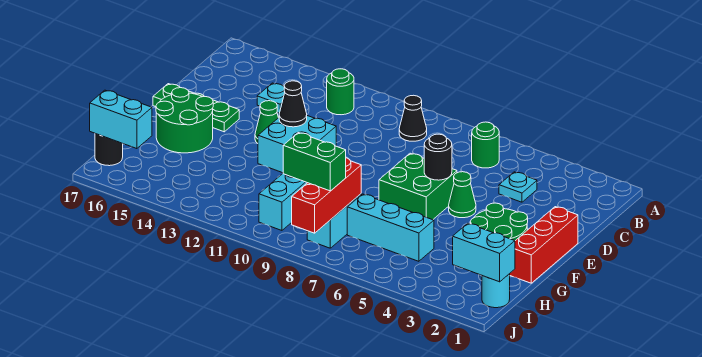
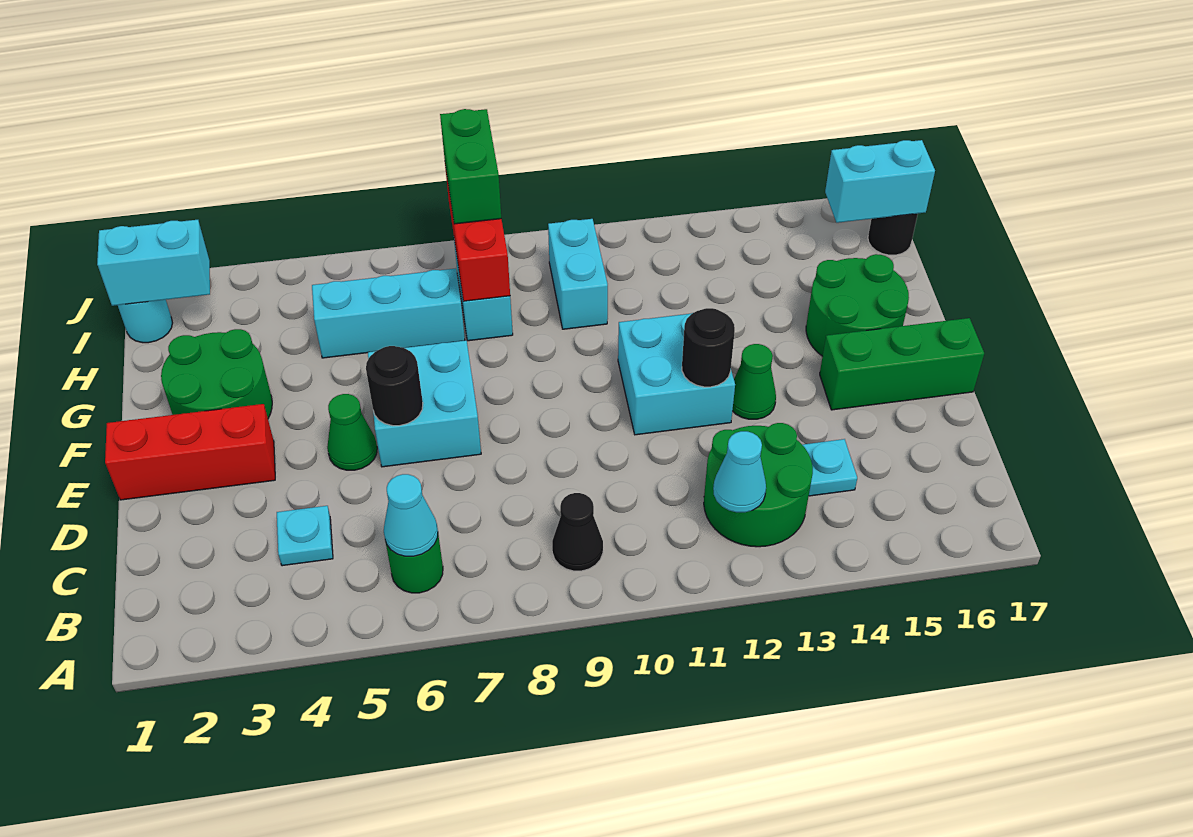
none -> cyan 1x1 cone [384,474,438,556]
green 1x1 round brick [327,69,354,115] -> green 2x2 round brick [704,423,813,547]
none -> cyan 1x1 cone [713,431,766,512]
red 1x3 brick [510,207,578,283] -> red 1x3 brick turned to [105,404,275,500]
green 2x2 brick [379,153,457,220] -> cyan 2x2 brick [368,340,481,467]
black 1x1 cone [279,81,307,127] -> black 1x1 round brick [682,308,735,387]
green 1x3 plate [153,84,239,132] -> green 1x3 brick [820,318,984,410]
green 1x2 brick [283,132,346,191] -> green 1x2 brick turned to [440,109,501,224]

